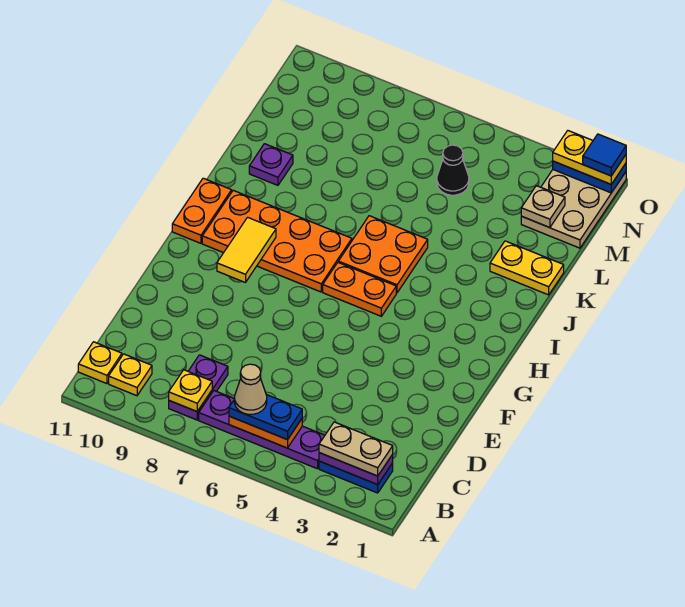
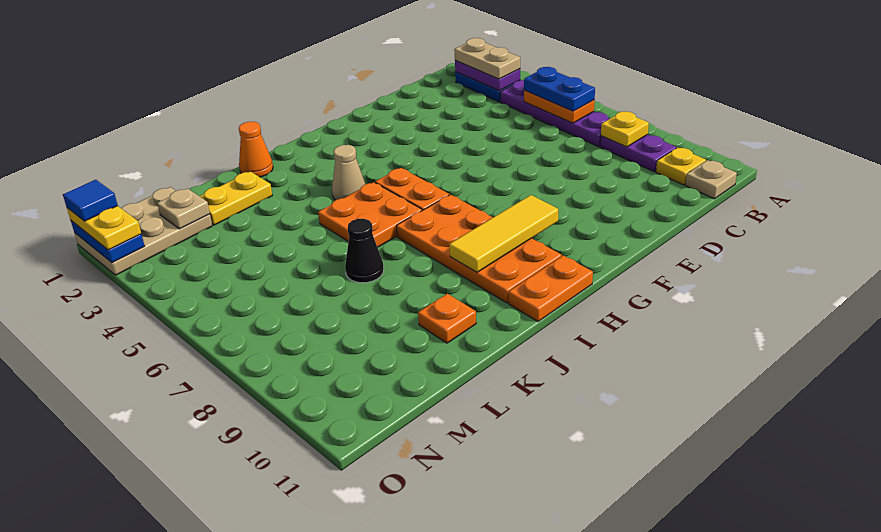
tan 1x1 cone [235,364,267,414] -> tan 1x1 cone moved to [332,145,365,200]
purple 1x2 plate [169,355,228,420] -> purple 1x2 plate turned to [600,135,676,172]
yellow 1x1 plate [78,342,122,384] -> tan 1x1 plate [685,160,737,199]
yellow 1x2 tile [217,217,276,283] -> yellow 1x3 tile [449,195,558,272]
none -> orange 1x1 cone [239,122,273,177]
yellow 1x2 plate [490,241,564,295] -> yellow 1x2 plate turned to [200,172,272,225]
purple 1x1 plate [249,144,293,185] -> orange 1x1 plate [418,294,476,343]
black 1x1 cone [437,145,469,195] -> black 1x1 cone moved to [345,219,384,283]

